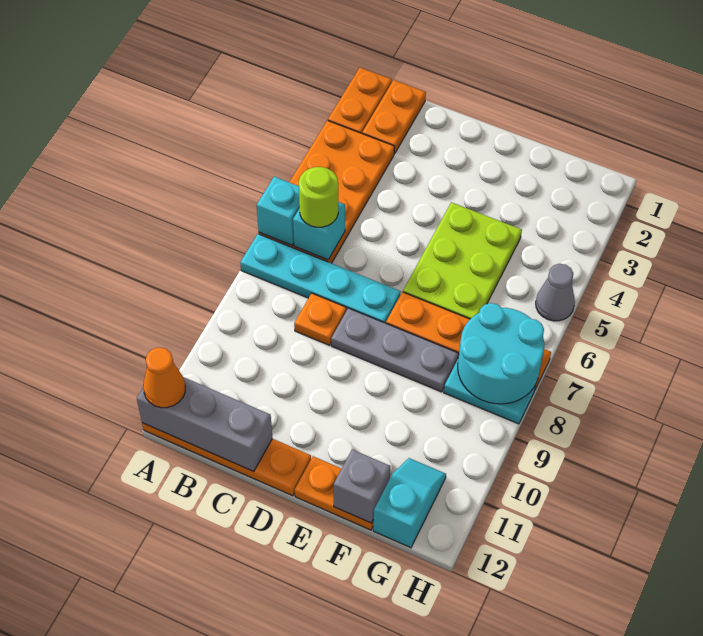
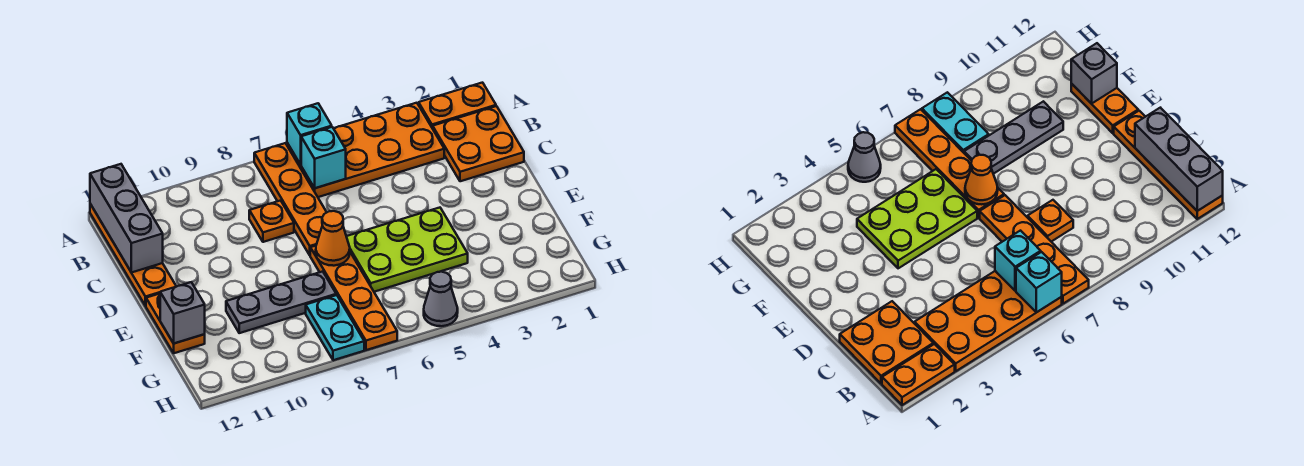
cyan 1x4 plate [240,234,400,323] -> orange 1x4 plate [254,143,327,255]
orange 1x1 cone [143,347,185,408] -> orange 1x1 cone moved to [316,211,350,266]
orange 1x2 plate [362,80,426,154] -> orange 2x2 plate [433,106,524,181]
lime 1x1 round brick [299,167,338,227] -> none
grey 1x3 plate [331,308,459,392] -> grey 1x3 plate turned to [226,271,336,333]
cyan 2x2 round brick [458,303,544,404] -> none
cyan 1x2 slope [373,458,446,548] -> none

